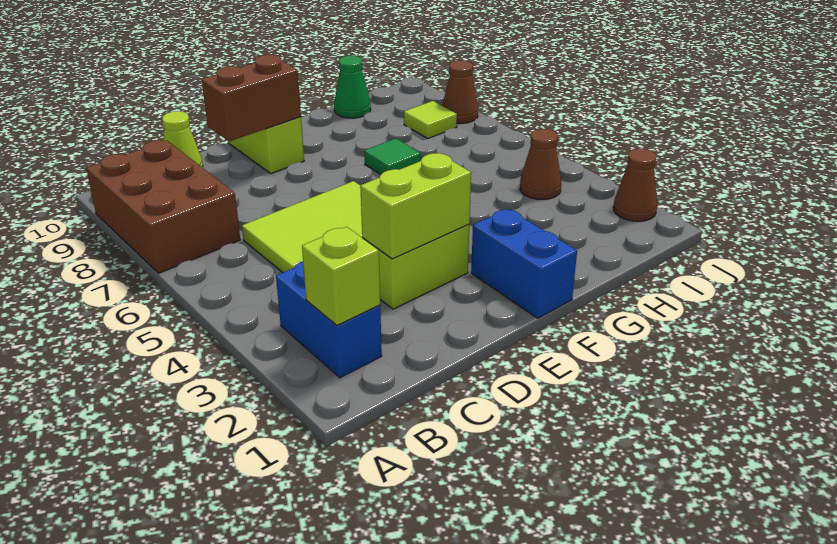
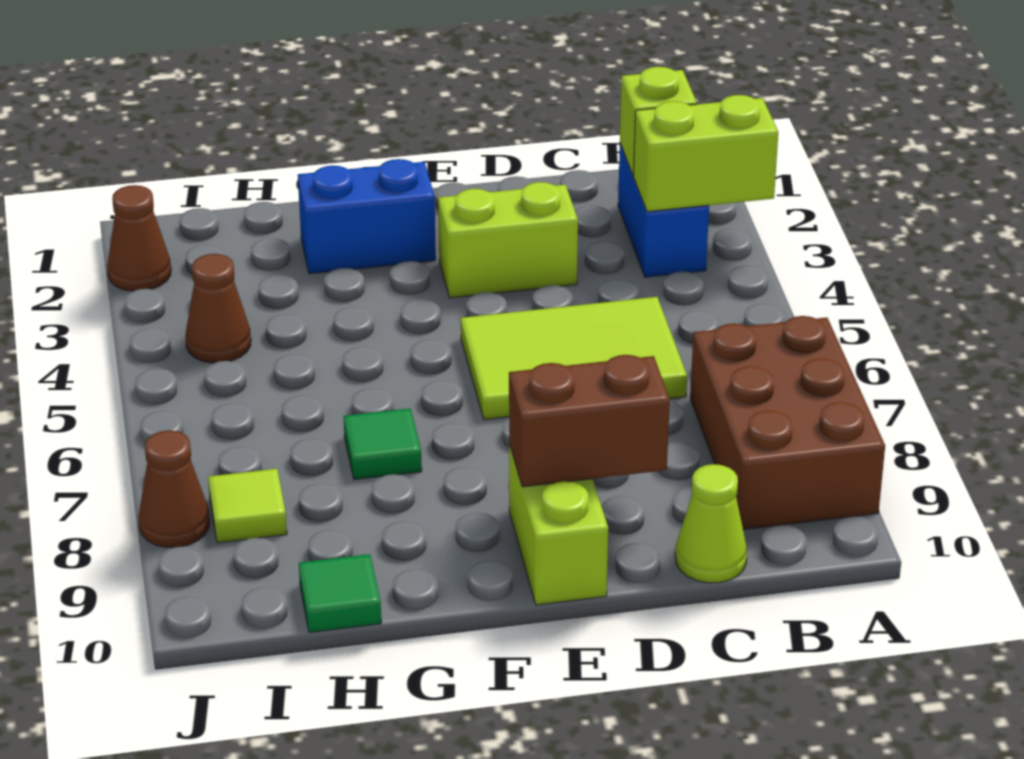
lime 1x2 brick [360,153,471,259] -> lime 1x2 brick moved to [633,95,778,212]
blue 1x2 brick [471,209,577,318] -> blue 1x2 brick turned to [298,159,436,274]
green 1x1 cone [334,55,371,118] -> green 1x1 tile [299,554,381,632]

